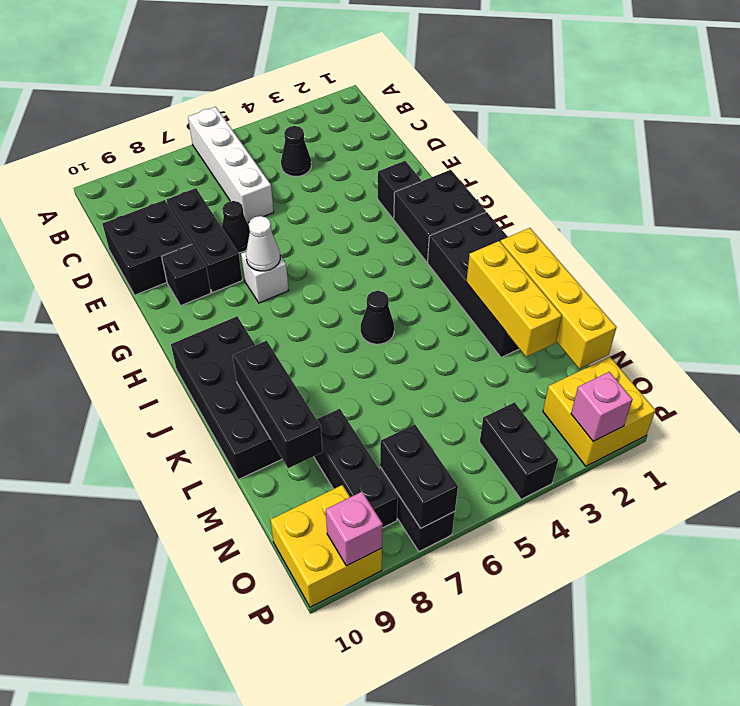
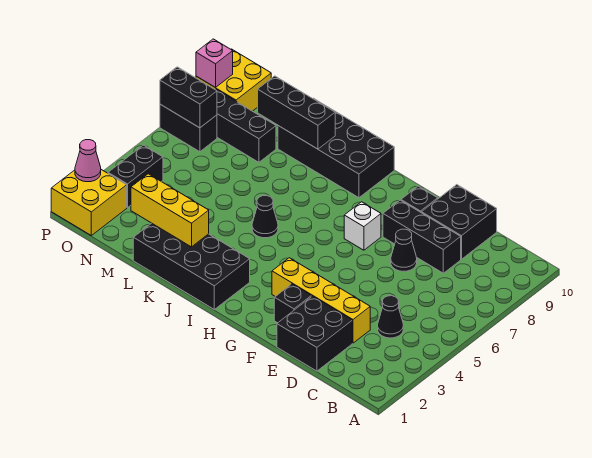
white 1x4 brick [188,107,274,223] -> none
black 2x2 brick [394,170,486,262] -> black 2x2 brick moved to [277,296,352,371]
white 1x1 cone [246,216,280,271] -> none
yellow 1x4 brick [501,228,617,369] -> yellow 1x4 brick moved to [272,258,370,343]
black 1x2 brick [480,402,558,499] -> black 1x2 brick turned to [108,145,163,208]
pink 1x1 brick [571,372,633,441] -> pink 1x1 cone [75,140,101,182]

